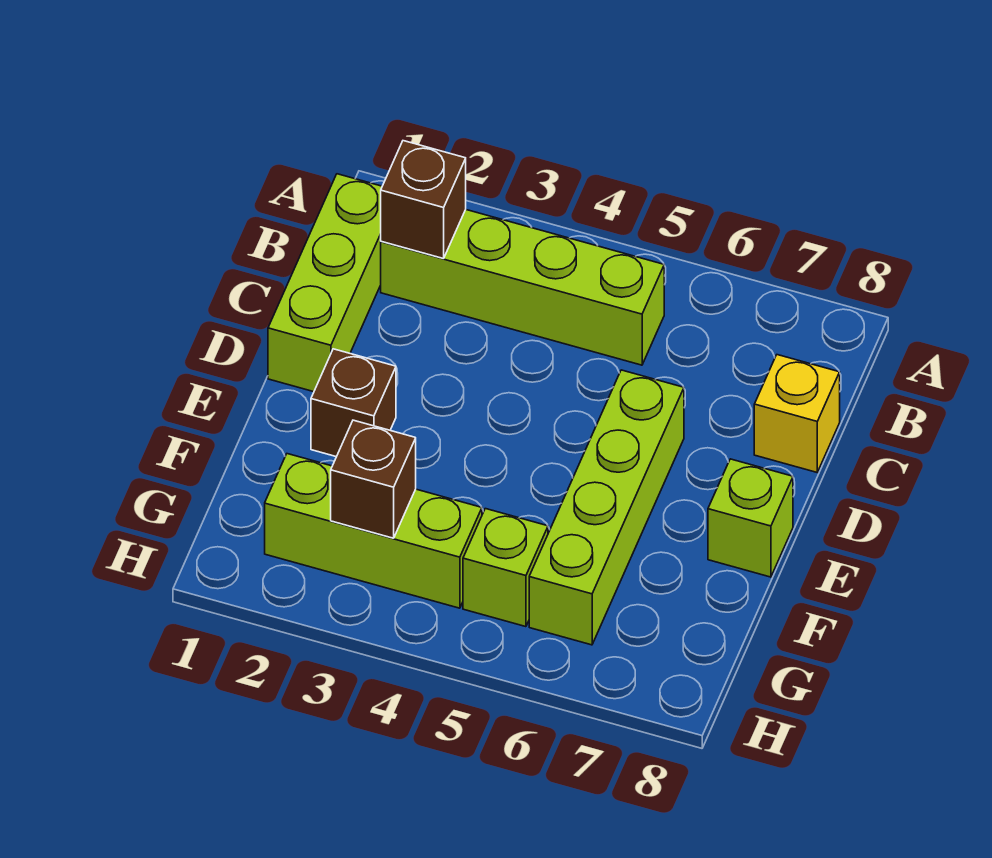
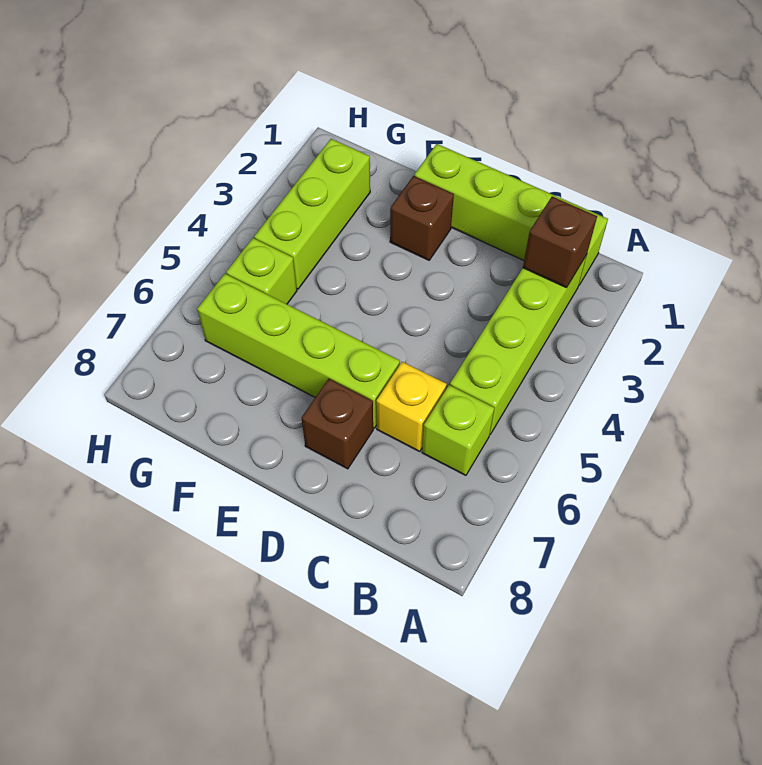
lime 1x3 brick [268,174,382,392] -> lime 1x4 brick [415,144,608,285]
yellow 1x1 brick [754,355,840,472] -> yellow 1x1 brick moved to [376,362,447,451]
lime 1x1 brick [708,459,793,577] -> lime 1x1 brick moved to [422,385,494,475]
brown 1x1 brick [331,420,416,538] -> brown 1x1 brick moved to [302,379,373,469]

